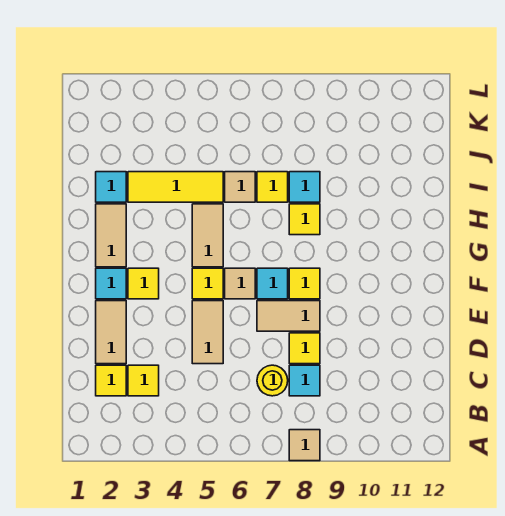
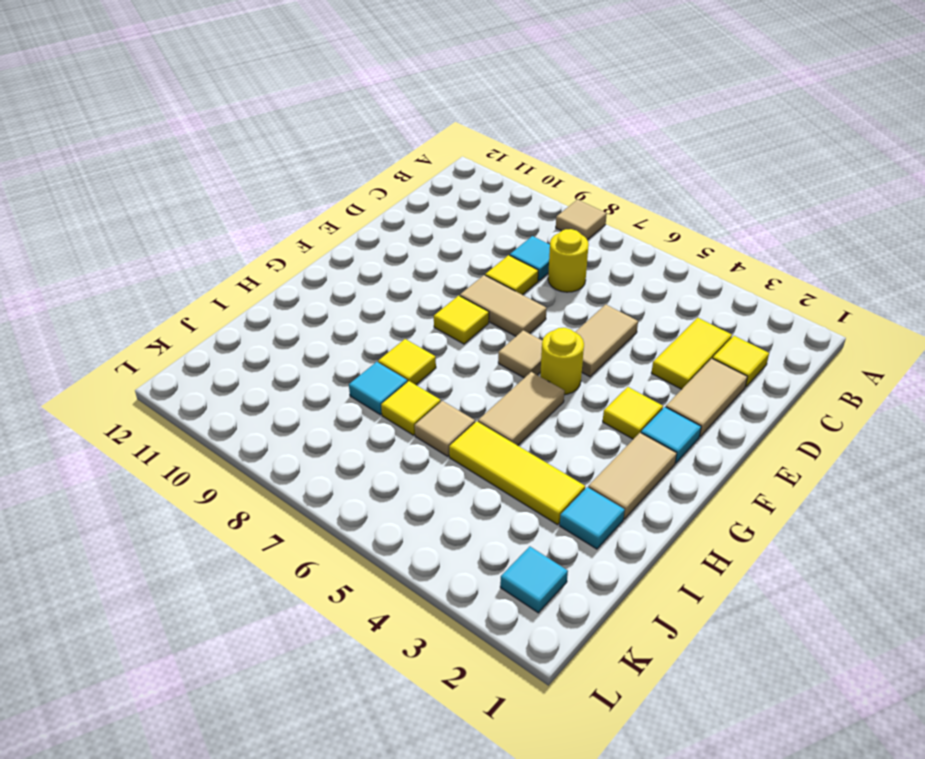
yellow 1x1 tile [128,365,159,396] -> yellow 1x2 tile [652,318,732,389]
yellow 1x1 tile [192,268,223,299] -> yellow 1x1 round brick [540,328,584,395]
cyan 1x1 tile [257,268,288,299] -> cyan 1x1 tile moved to [500,546,568,613]

